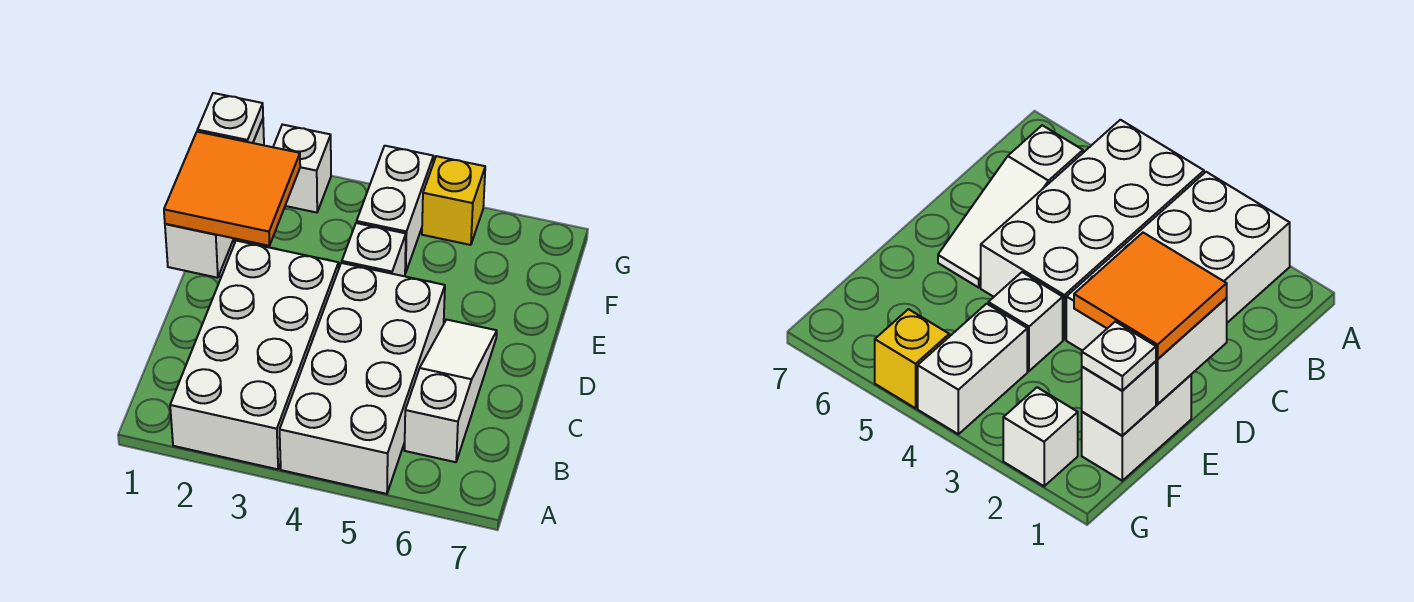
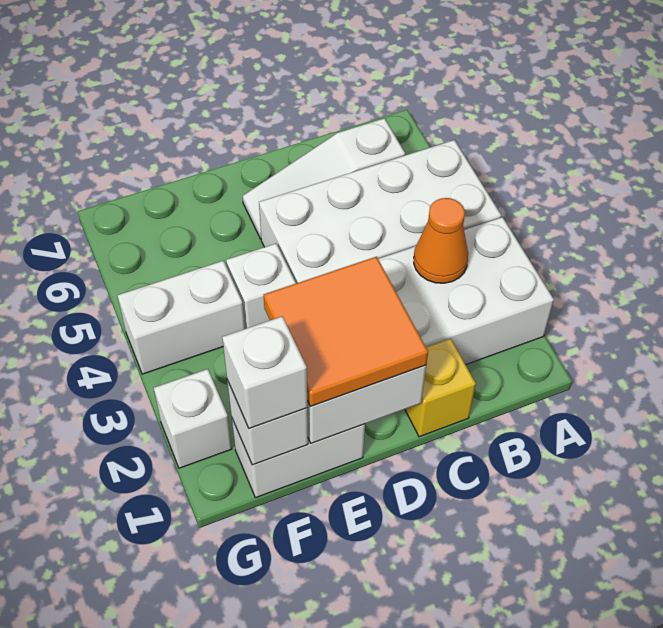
none -> orange 1x1 cone [414,198,468,283]
white 1x1 plate [198,93,263,143] -> white 1x1 brick [222,316,307,429]
yellow 1x1 brick [422,156,485,245] -> yellow 1x1 brick moved to [405,339,476,437]

